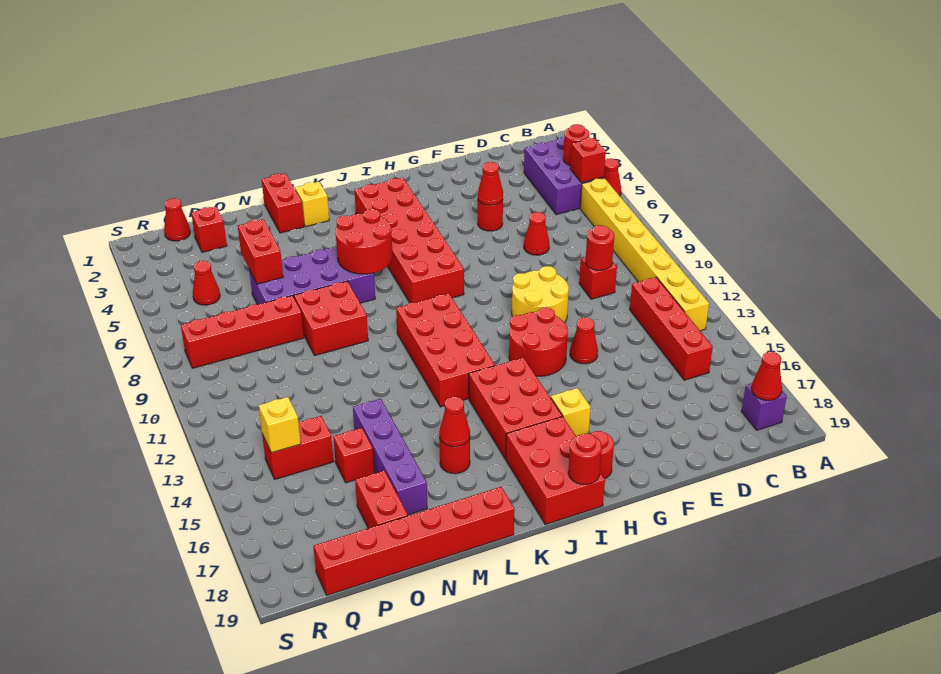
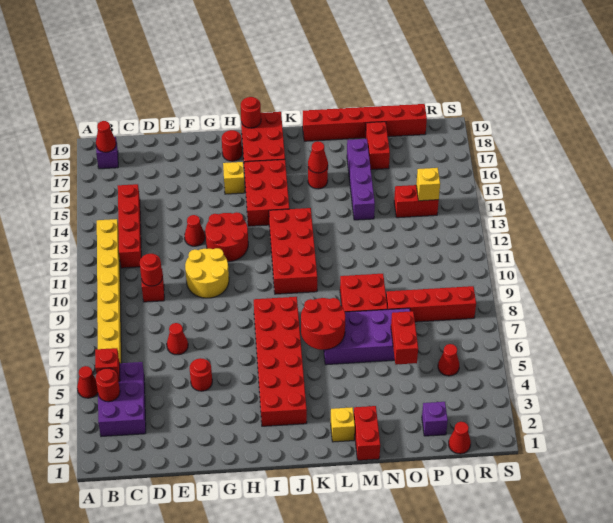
red 1x1 cone [478,162,503,205] -> none
red 1x1 brick [333,428,374,483] -> none
red 1x1 brick [191,206,227,252] -> purple 1x1 brick [422,402,448,436]

